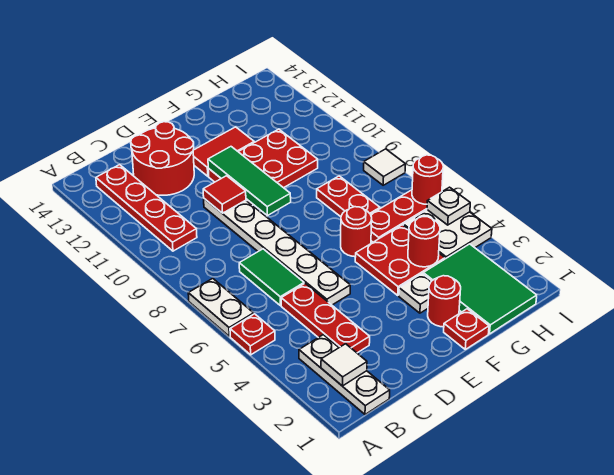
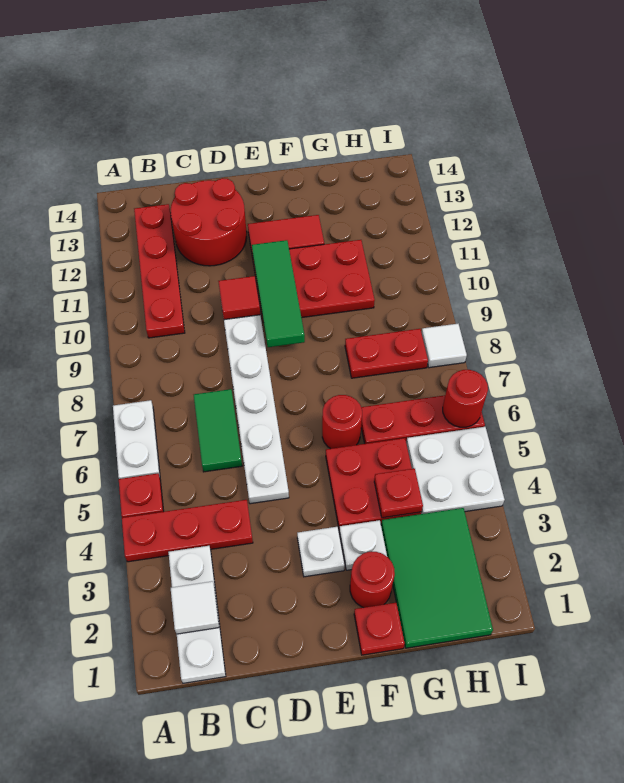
red 1x3 plate [281,284,370,353] -> red 1x3 plate turned to [122,500,253,562]
red 1x1 round brick [408,217,440,267] -> red 1x1 plate [374,469,423,518]
red 1x2 plate [317,176,380,217] -> red 1x2 plate turned to [345,329,428,378]
white 1x1 plate [427,187,470,225] -> white 1x1 plate moved to [297,527,345,577]

